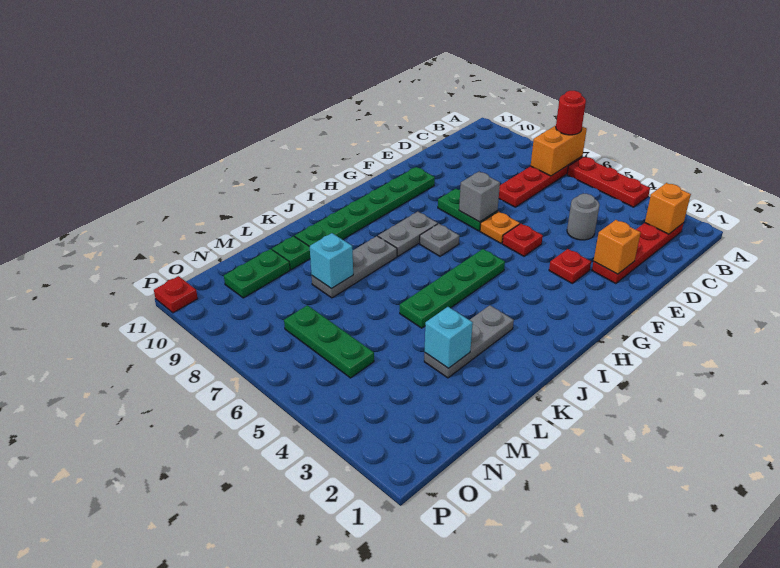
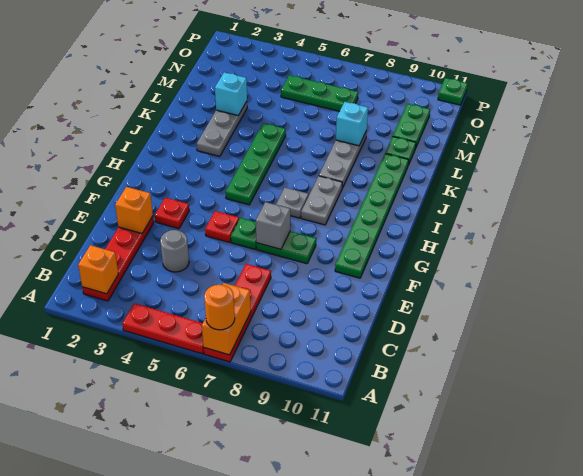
red 1x1 round brick [556,91,586,135] -> orange 1x1 round brick [204,285,235,330]
orange 1x1 plate [480,212,520,243] -> green 1x1 plate [231,218,257,249]
red 1x1 plate [154,276,198,313] -> green 1x1 plate [438,78,468,105]

